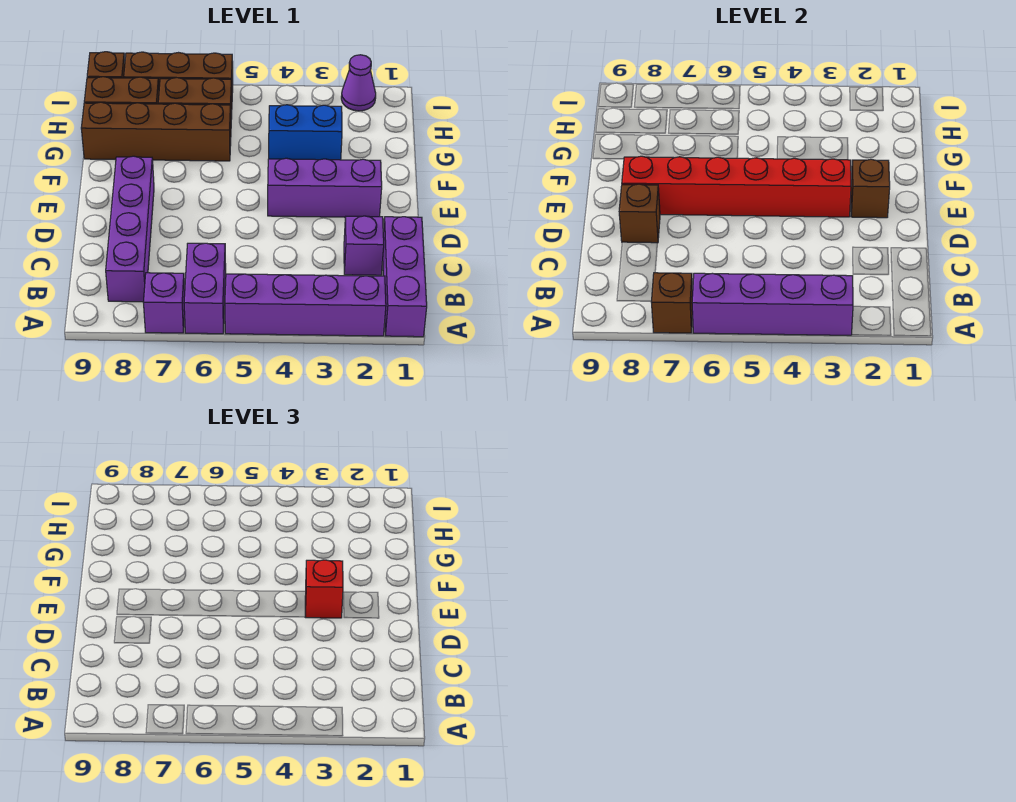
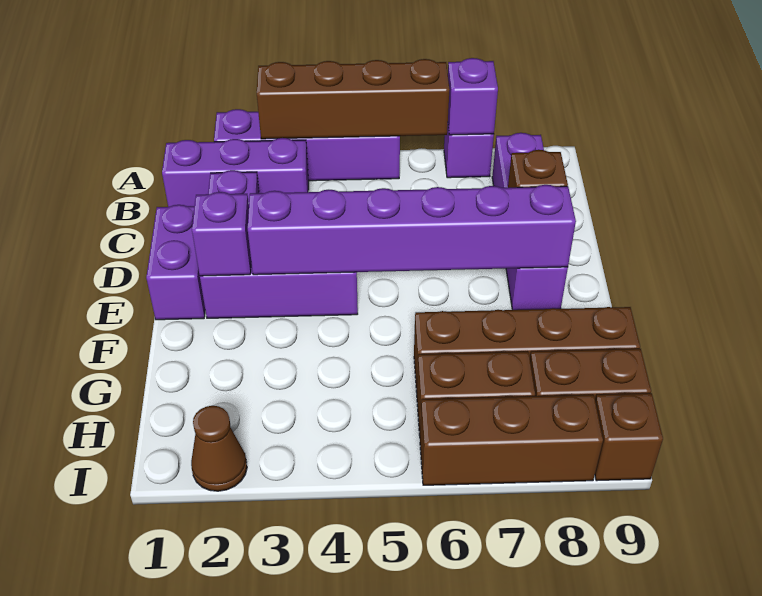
purple 1x3 brick [383,217,427,337] -> purple 1x3 brick turned to [162,138,309,207]
purple 1x4 brick [692,273,853,335] -> brown 1x4 brick [257,59,450,139]
purple 1x2 brick [184,243,226,334] -> purple 1x2 brick moved to [146,205,205,320]
brown 1x1 brick [651,273,693,333] -> purple 1x1 brick [448,58,498,135]
brown 1x1 brick [851,159,890,218] -> purple 1x1 brick [192,192,251,276]
red 1x6 brick [622,156,851,217] -> purple 1x6 brick [248,185,576,275]
red 1x1 brick [305,560,343,618] -> none
blue 1x2 brick [269,105,342,160] -> none
purple 1x1 cone [341,55,376,111] -> brown 1x1 cone [191,406,247,491]

